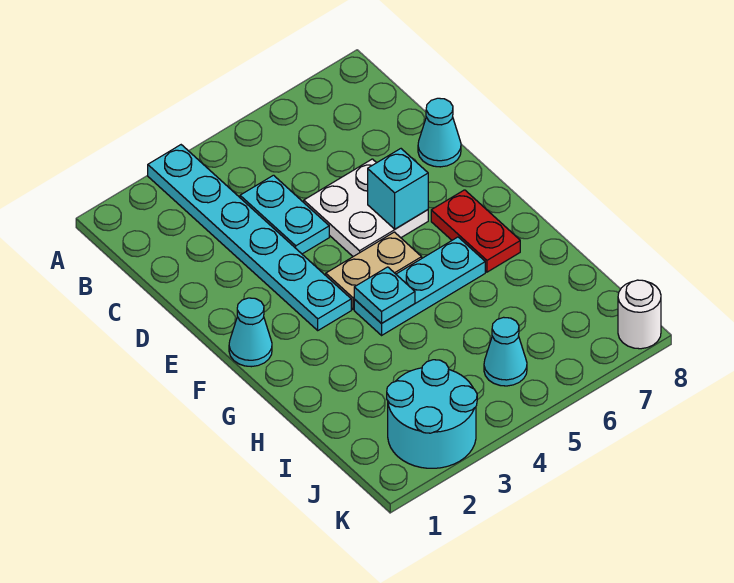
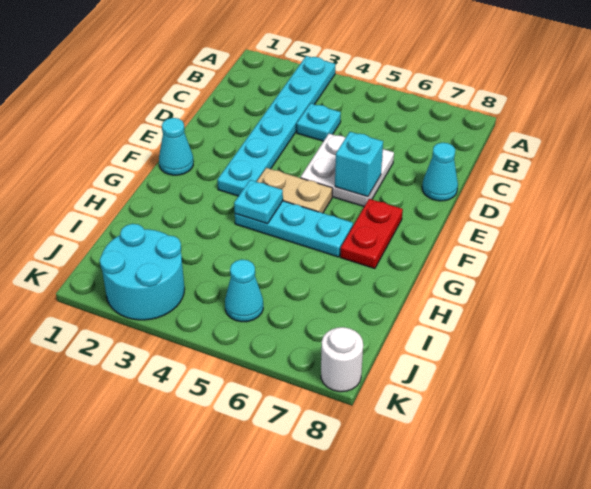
cyan 1x2 plate [240,175,329,254] -> cyan 1x1 plate [297,103,341,141]

